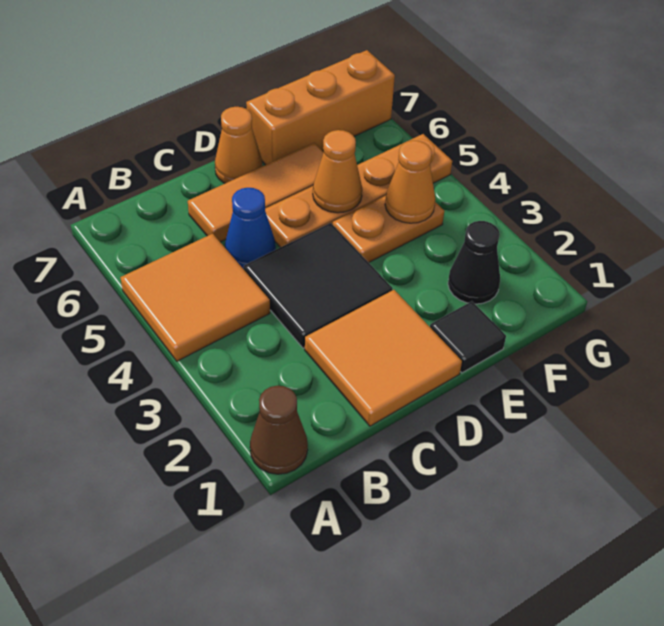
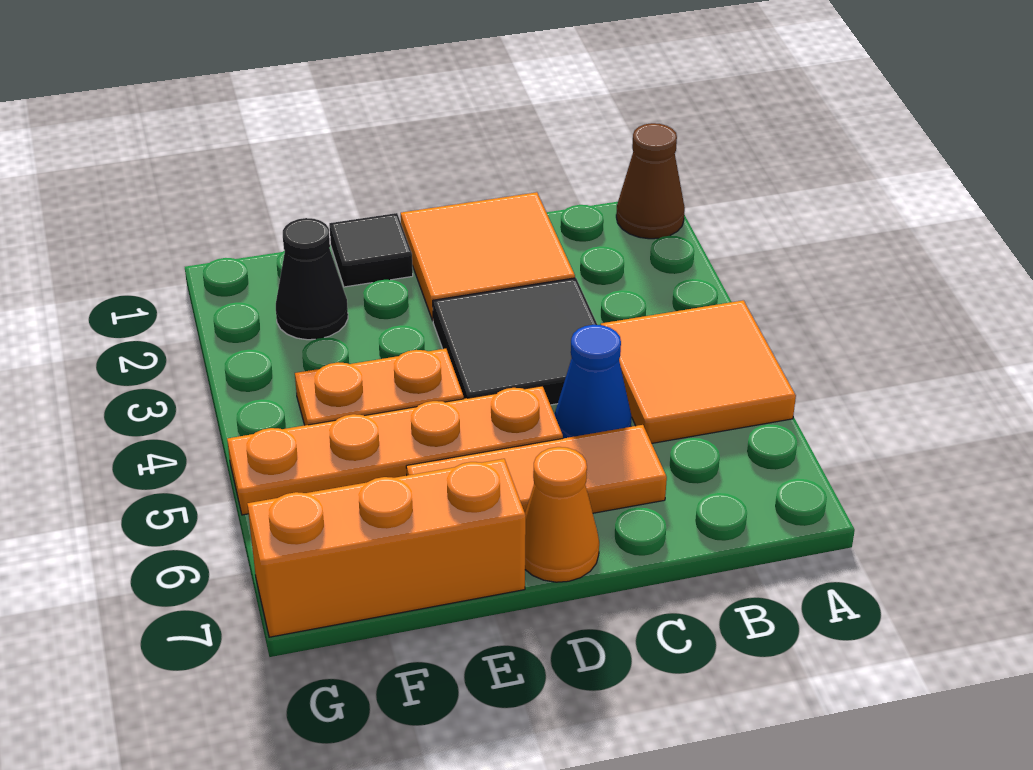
orange 1x1 cone [313,130,362,213] -> none
orange 1x1 cone [385,140,435,223] -> none

